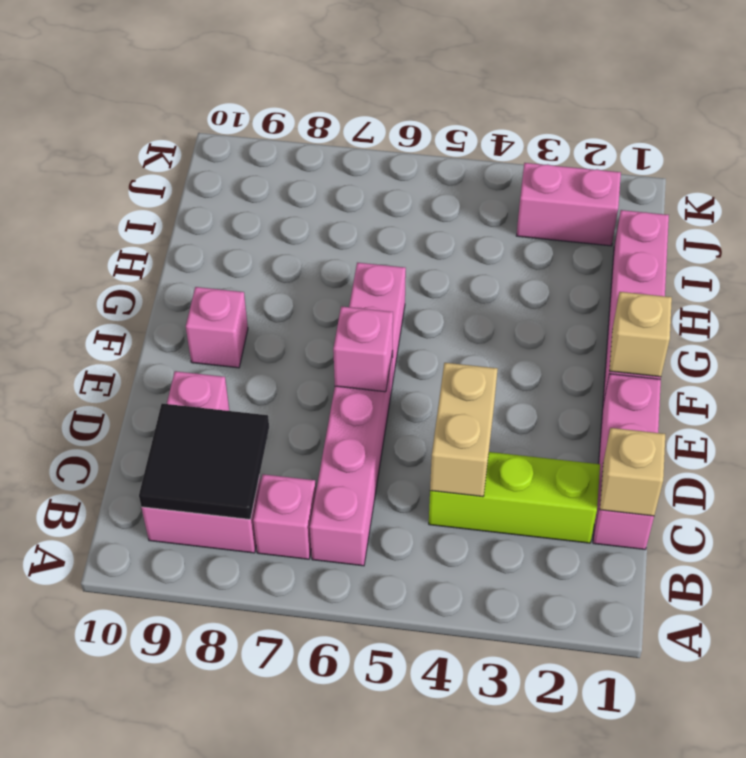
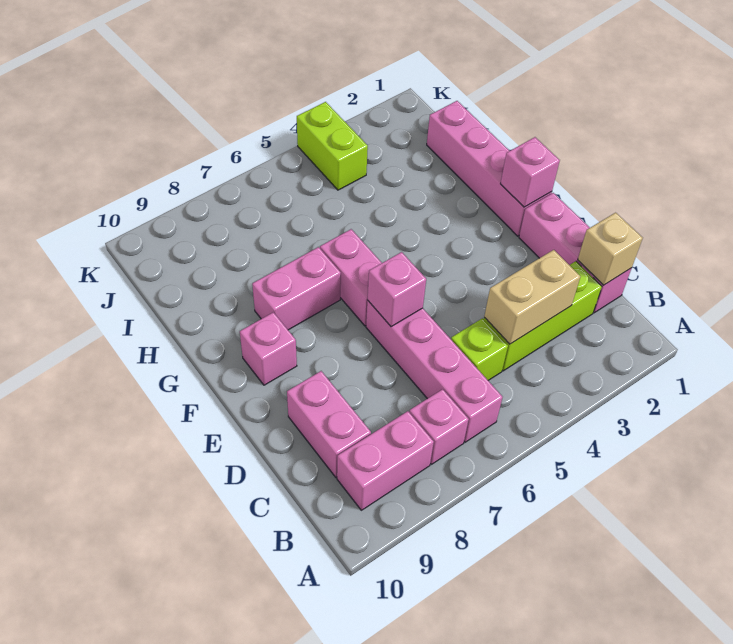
black 2x2 tile [139,404,269,519] -> none
tan 1x2 brick [430,363,498,497] -> tan 1x2 brick turned to [484,250,580,344]
none -> lime 1x1 brick [451,318,508,380]
tan 1x1 brick [609,292,672,377] -> pink 1x1 brick [501,137,560,207]
pink 1x2 brick [516,163,621,246] -> pink 1x2 brick moved to [252,247,341,330]
none -> lime 1x2 brick [297,102,368,190]

